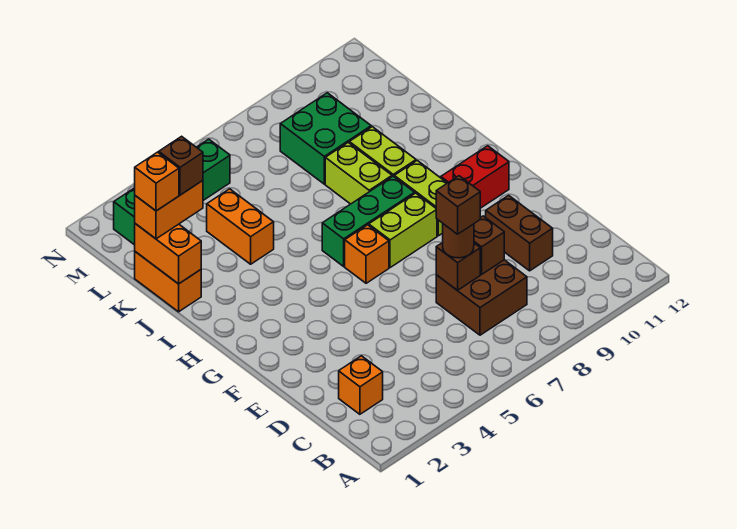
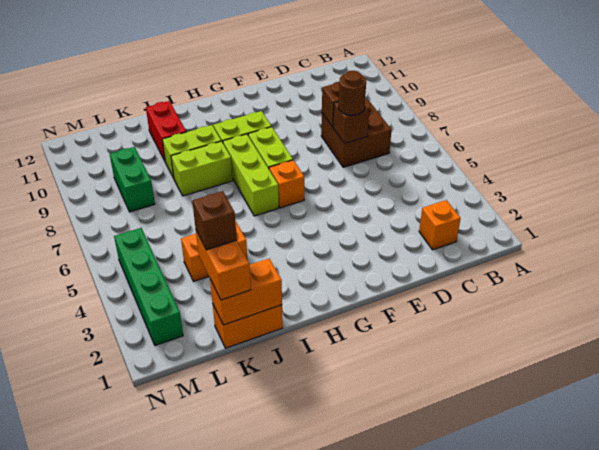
brown 1x1 brick [436,176,480,234] -> none
brown 1x2 brick [486,195,553,271] -> none
red 1x2 brick [441,146,509,208] -> red 1x2 brick moved to [146,101,186,161]
green 1x3 brick [322,176,415,266] -> lime 1x3 brick [223,134,279,216]
orange 1x1 brick [135,152,179,211] -> none
green 2x2 brick [280,93,371,184] -> green 1x2 brick [110,147,155,212]

